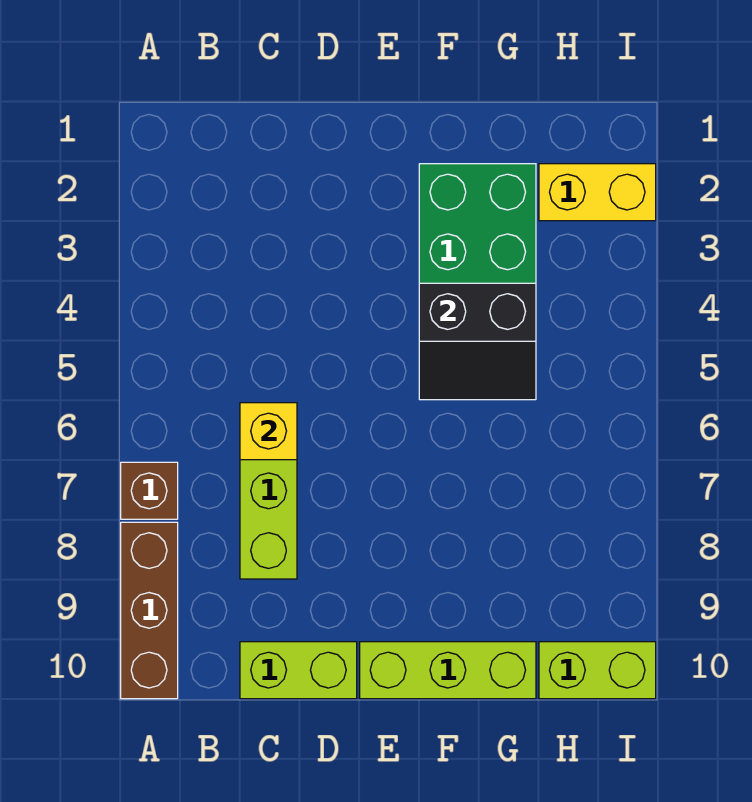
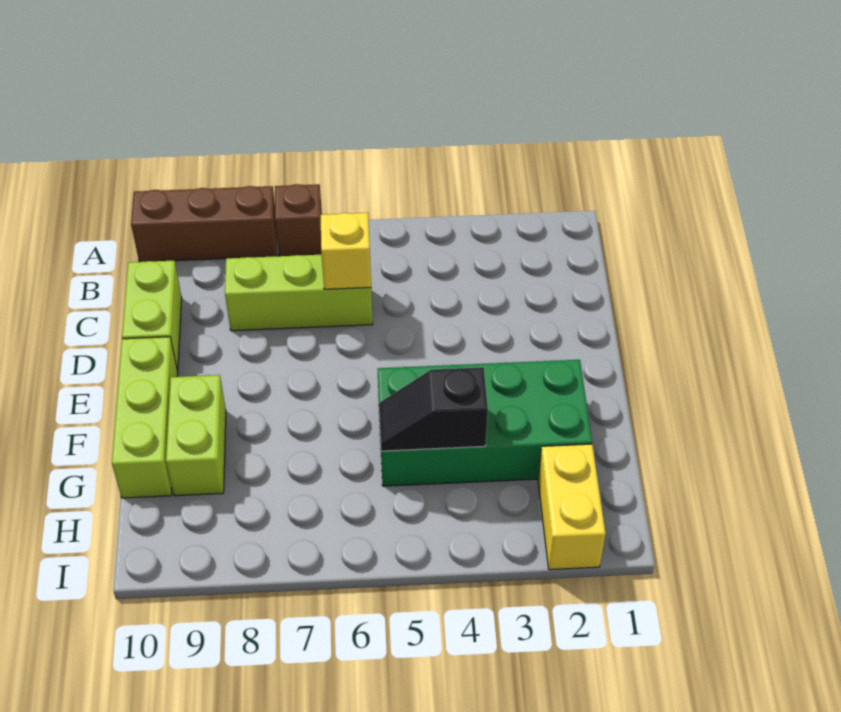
black 2x2 slope [419,283,536,400] -> black 1x2 slope [379,367,488,451]
lime 1x2 brick [539,642,656,699] -> lime 1x2 brick moved to [166,375,226,496]

